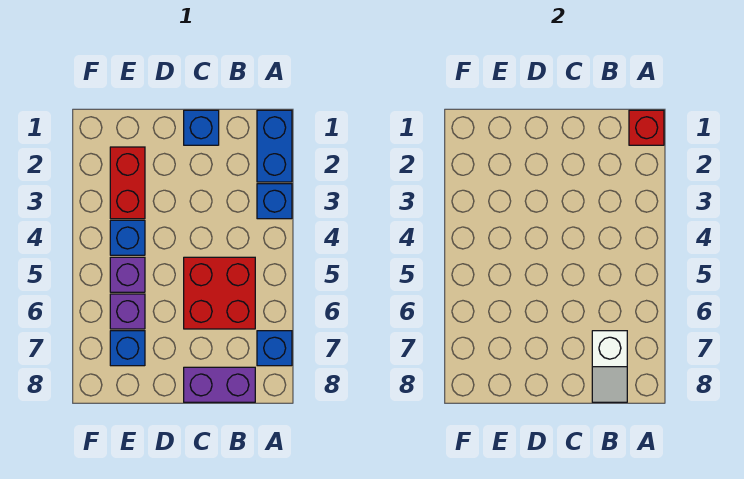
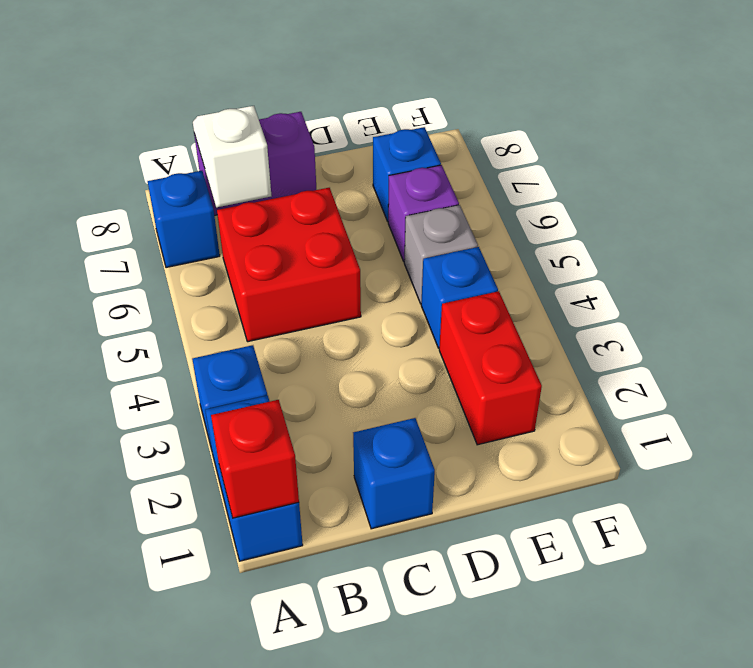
purple 1x1 brick [110,257,145,292] -> grey 1x1 brick [404,205,478,304]

